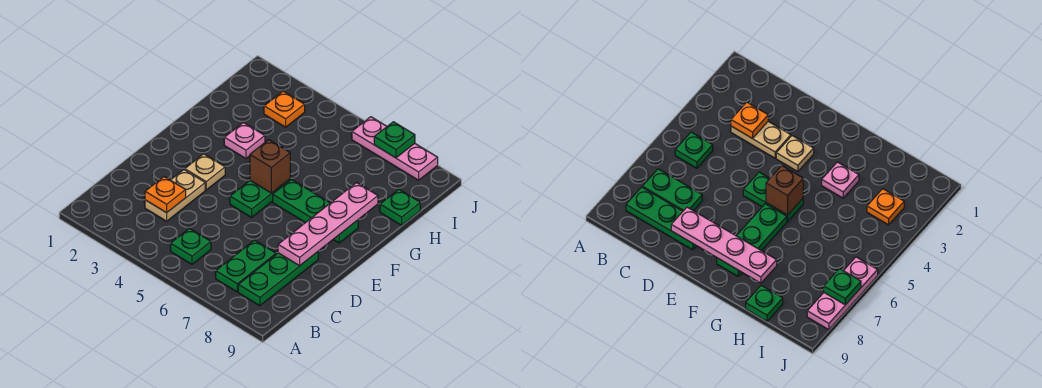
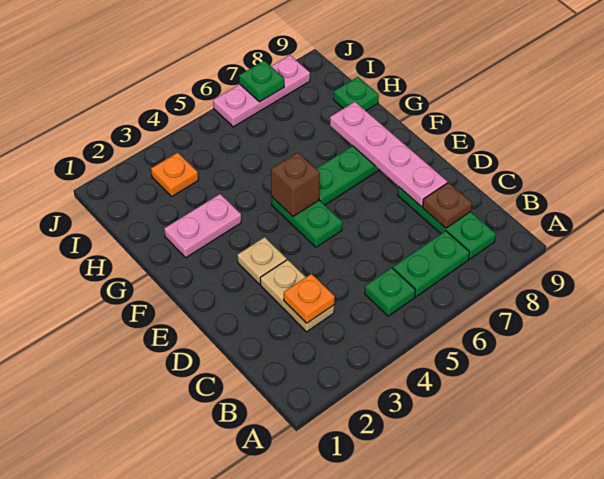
green 1x2 plate [216,240,276,292] -> green 1x2 plate turned to [393,231,470,297]
none -> brown 1x1 plate [423,182,472,228]
pink 1x1 plate [224,122,265,158] -> pink 1x2 plate [164,194,241,258]

